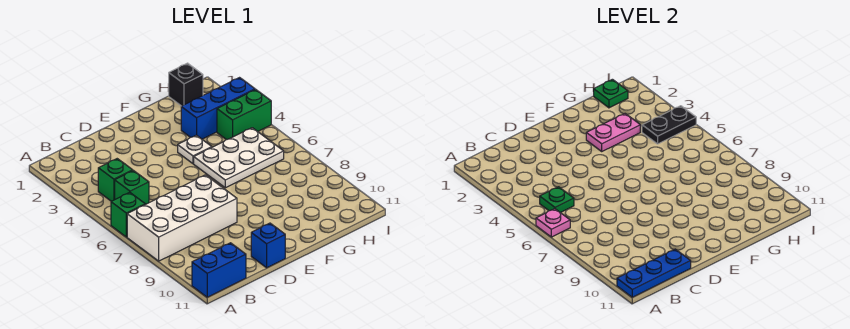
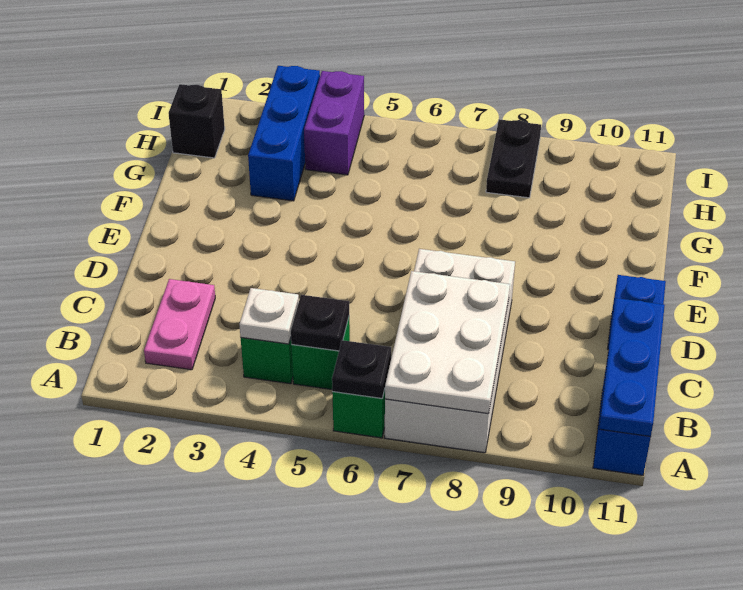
pink 1x1 plate [536,209,570,237] -> black 1x1 plate [332,340,391,398]
green 1x1 plate [540,187,574,213] -> black 1x1 plate [291,295,349,351]
pink 1x2 plate [586,114,640,151] -> pink 1x2 plate moved to [144,279,215,370]
white 1x1 plate [178,135,212,164] -> white 1x1 plate moved to [239,288,299,344]
white 2x3 plate [194,128,284,188] -> white 2x3 plate moved to [385,271,510,414]
green 1x1 plate [594,79,628,108] -> none
green 1x2 brick [217,90,271,140] -> purple 1x2 brick [304,71,364,175]
black 1x2 plate [642,106,696,144] -> black 1x2 plate moved to [486,119,541,198]

